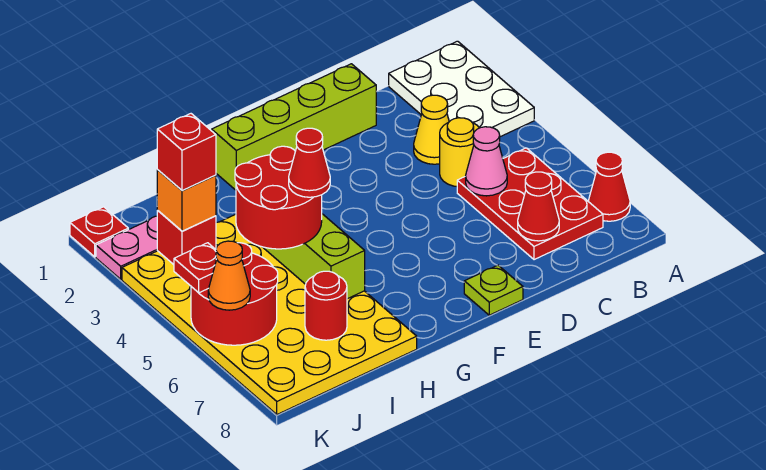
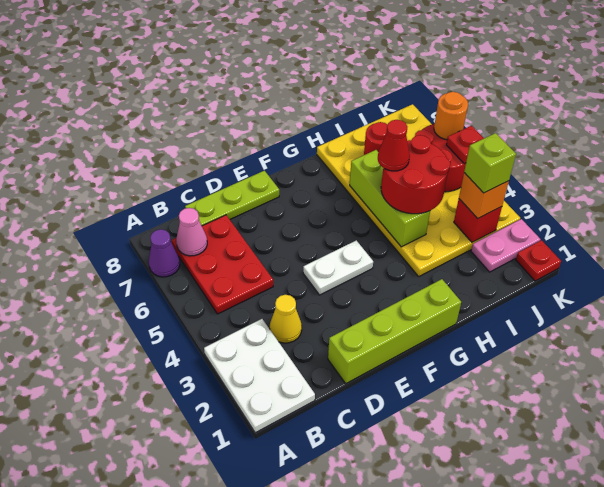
red 1x1 cone [588,152,630,221] -> purple 1x1 cone [149,229,180,277]
yellow 1x1 round brick [440,118,479,186] -> none
pink 1x1 cone [466,127,507,196] -> pink 1x1 cone moved to [176,208,207,256]
red 1x1 cone [518,172,559,241] -> none
none -> white 1x2 plate [303,240,373,295]
lime 1x1 plate [464,265,523,315] -> lime 1x3 plate [185,171,279,226]
red 1x1 brick [157,114,216,191] -> lime 1x1 brick [464,133,516,193]
orange 1x1 cone [208,241,250,310] -> orange 1x1 round brick [434,92,468,140]

